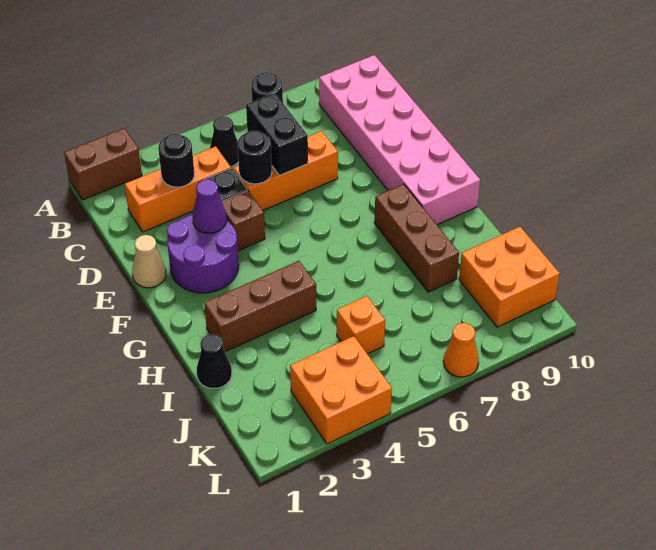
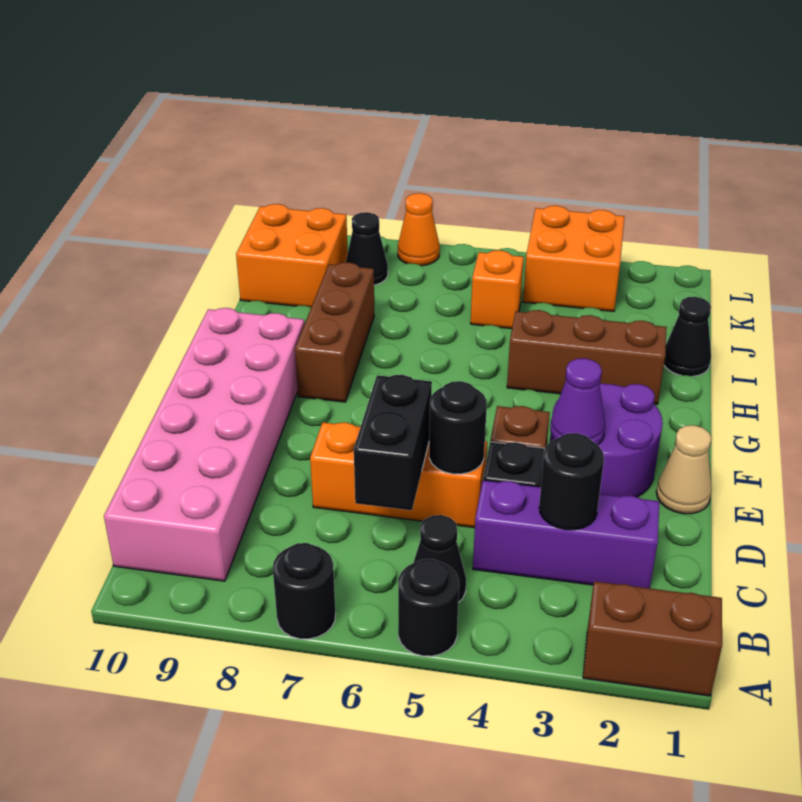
none -> black 1x1 round brick [398,559,459,656]
orange 1x3 brick [125,146,231,232] -> purple 1x3 brick [473,480,659,588]
none -> black 1x1 cone [346,212,388,285]

